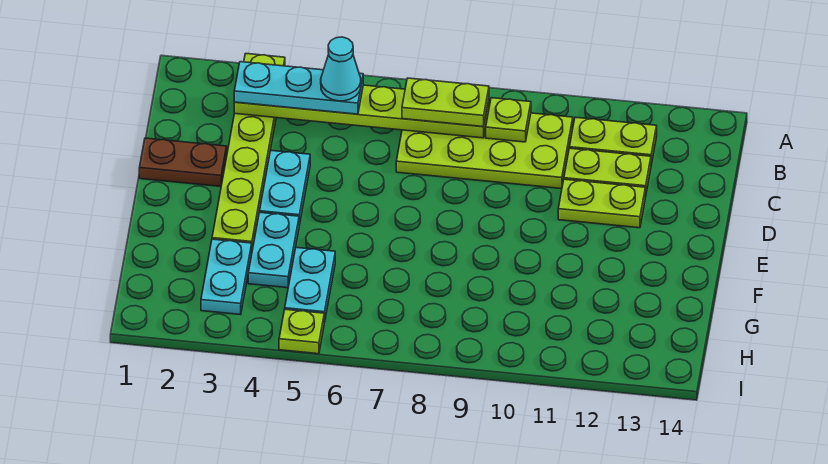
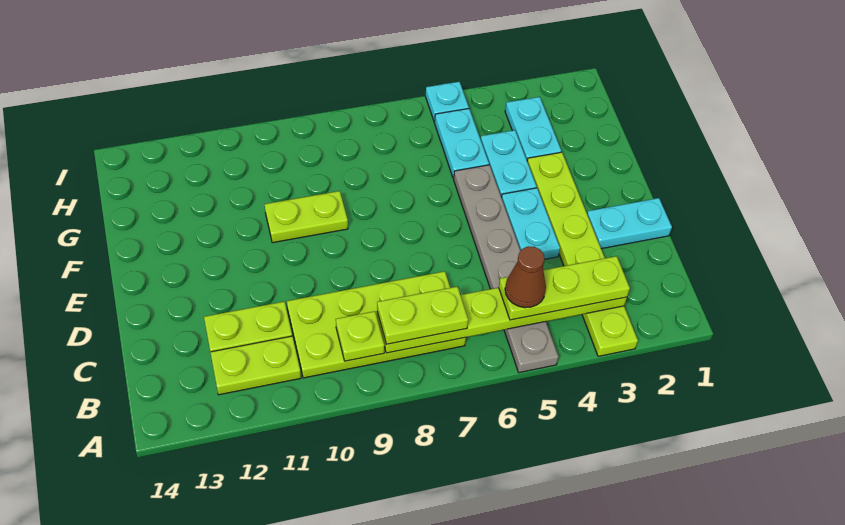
none -> grey 1x6 plate [453,165,559,373]
cyan 1x3 plate [234,62,363,114] -> lime 1x3 plate [499,256,630,320]
cyan 1x1 cone [321,37,361,101] -> brown 1x1 cone [505,246,546,308]
brown 1x2 plate [139,138,227,187] -> cyan 1x2 plate [587,198,672,249]
lime 1x2 plate [558,179,645,228] -> lime 1x2 plate moved to [265,191,348,243]
lime 1x1 plate [279,309,324,354] -> cyan 1x1 plate [425,82,469,122]

